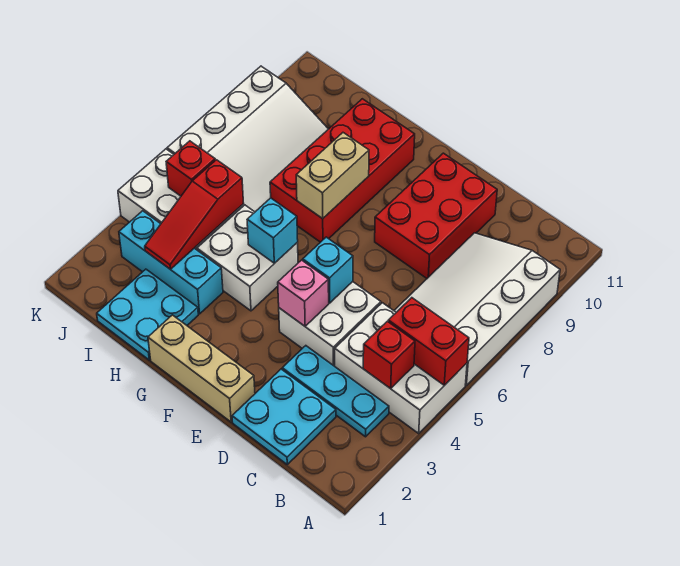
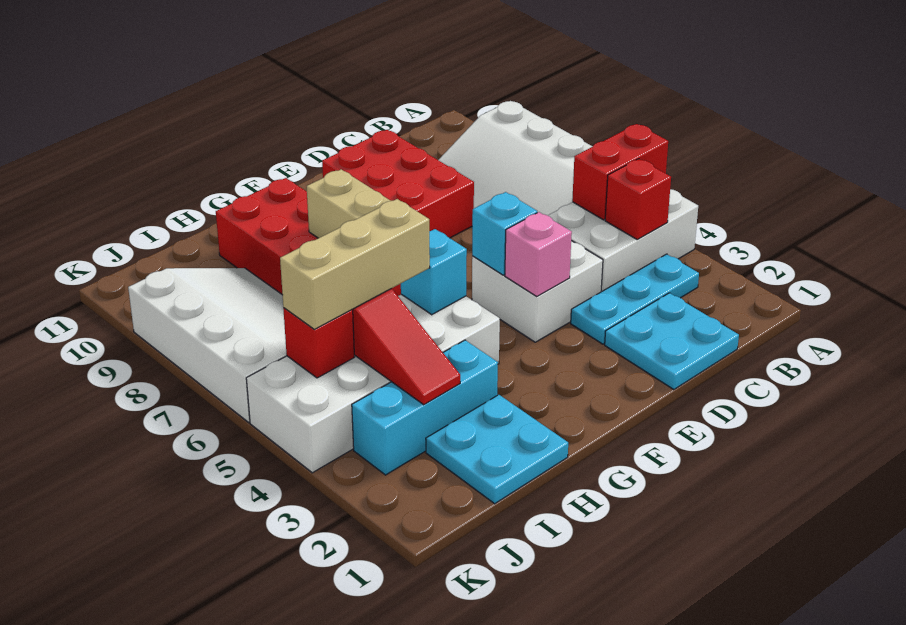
tan 1x3 brick [148,315,255,422] -> tan 1x3 brick moved to [280,199,430,329]

